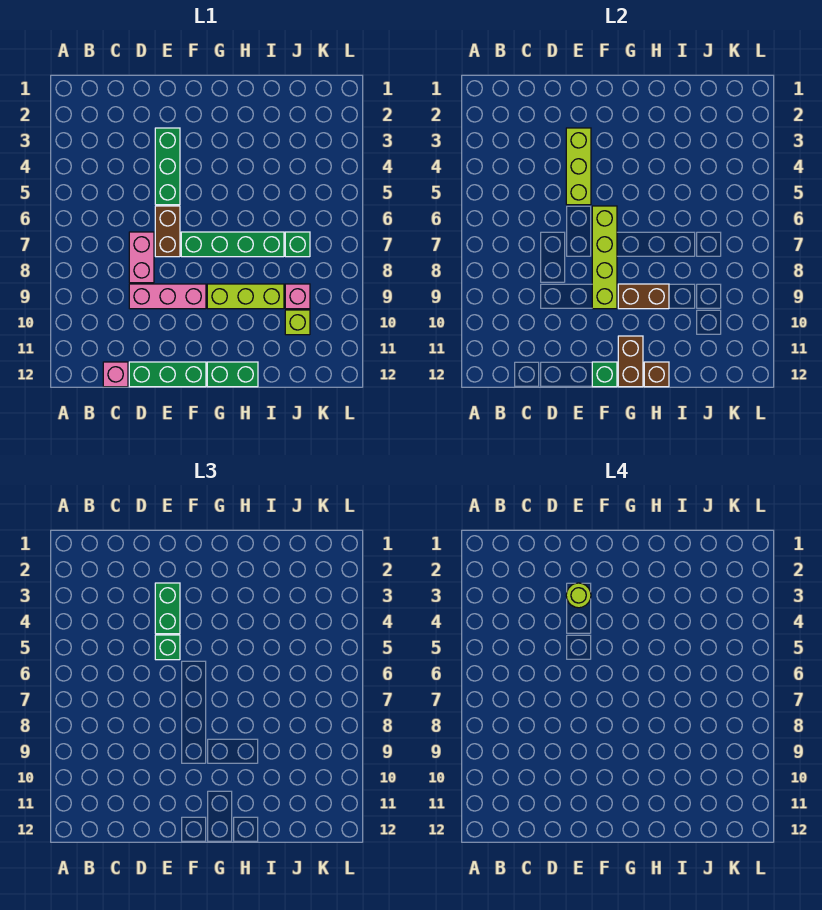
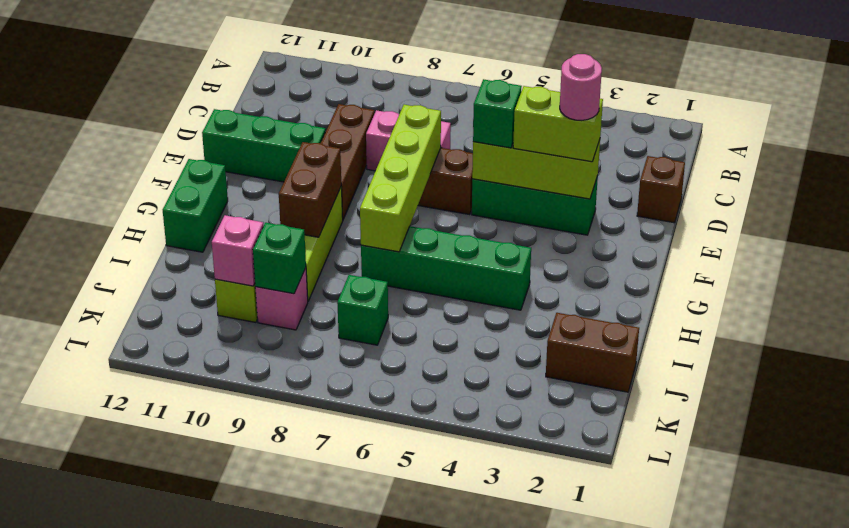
pink 1x1 brick [103,362,128,387] -> pink 1x1 brick moved to [212,215,264,286]
pink 1x3 brick [129,284,206,309] -> brown 1x3 brick [321,104,375,219]
green 1x3 brick [129,362,206,387] -> green 1x3 brick turned to [202,109,326,182]
green 1x2 brick [155,583,180,634] -> lime 1x2 brick [513,86,603,162]
lime 1x1 round brick [566,583,591,608] -> pink 1x1 round brick [560,54,602,120]
lime 1x4 brick [592,206,617,309] -> lime 1x4 brick turned to [360,105,441,252]
green 1x4 brick [181,232,284,257] -> green 1x4 brick turned to [361,226,531,310]
green 1x1 brick [592,362,617,387] -> green 1x1 brick moved to [253,223,306,294]
brown 1x2 brick [618,336,643,387] -> brown 1x2 brick moved to [546,313,639,392]
brown 1x1 brick [644,362,669,387] -> brown 1x1 brick moved to [637,156,685,223]

